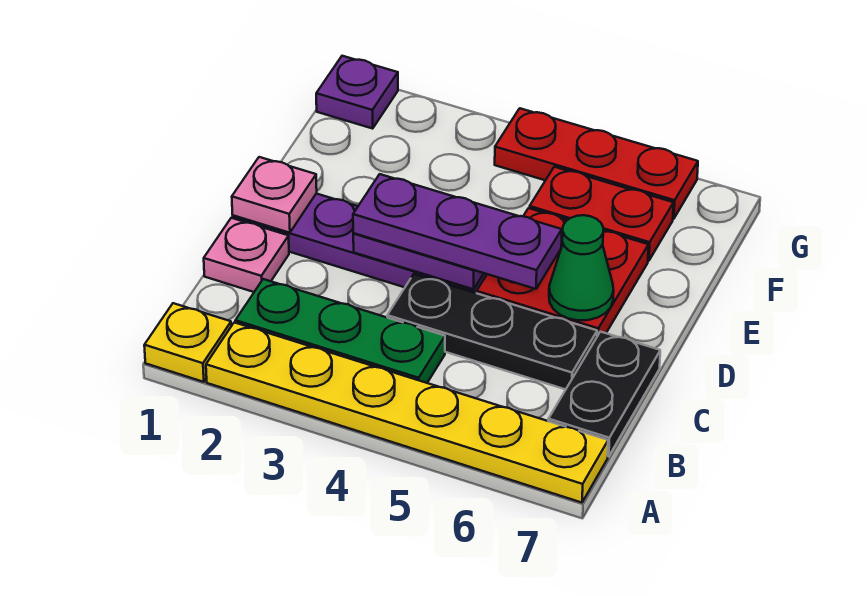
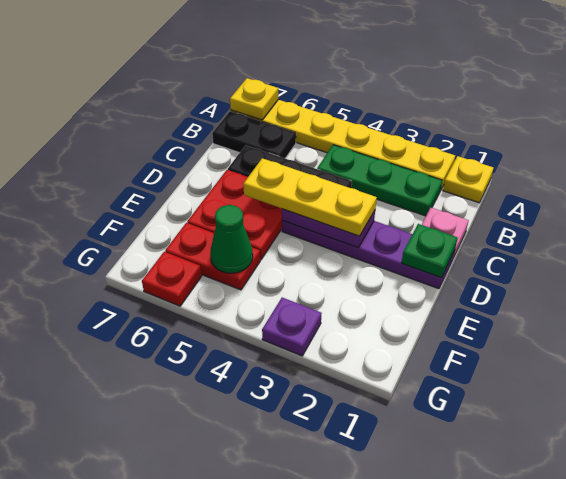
none -> yellow 1x1 plate [230,78,278,120]
black 1x2 plate [548,332,660,456] -> black 1x2 plate turned to [212,111,296,158]
pink 1x1 plate [232,157,317,233] -> green 1x1 plate [401,224,457,278]
purple 1x3 plate [353,174,562,289] -> yellow 1x3 plate [243,158,377,236]
green 1x1 cone [549,215,614,320] -> green 1x1 cone moved to [210,205,253,273]
purple 1x1 plate [316,56,398,129] -> purple 1x1 plate moved to [262,298,322,356]
red 1x3 plate [495,108,698,219] -> red 1x1 plate [142,252,201,306]

